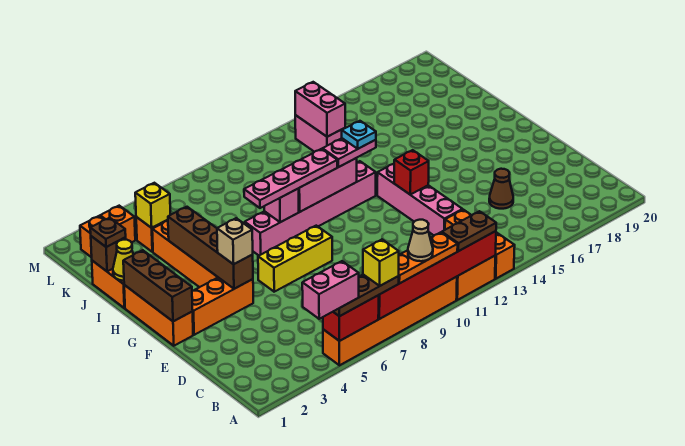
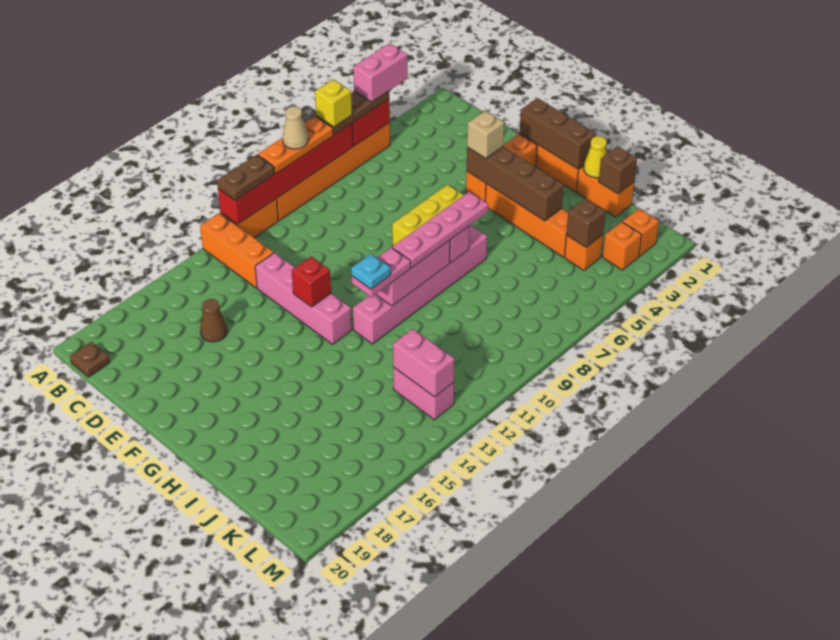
brown 1x1 plate [90,218,126,247] -> brown 1x1 plate moved to [70,342,110,377]
yellow 1x1 brick [135,183,170,228] -> brown 1x1 brick [566,198,605,247]

